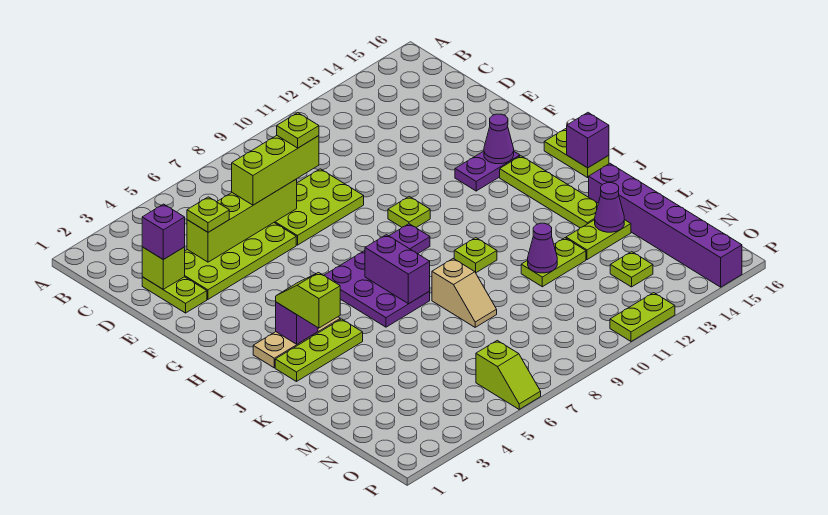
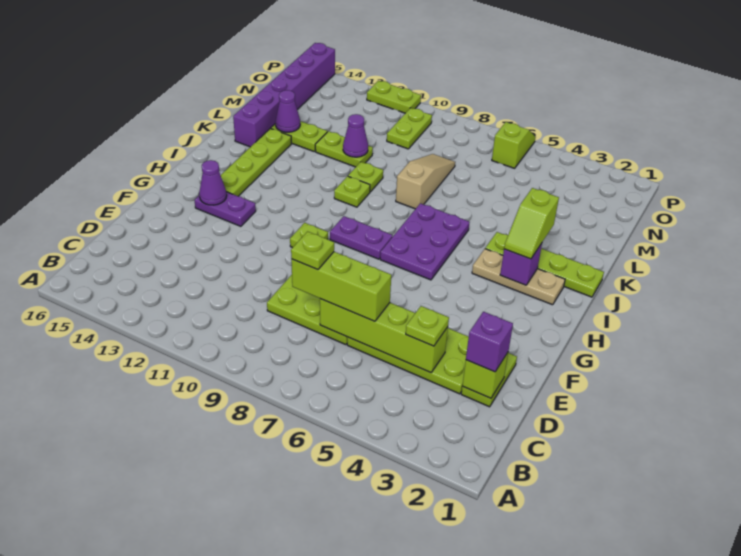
lime 1x2 plate [544,129,609,178] -> lime 1x2 plate moved to [387,108,432,149]
purple 1x2 brick [365,235,430,304] -> none
purple 1x1 brick [567,113,609,168] -> none
lime 1x3 plate [275,319,363,382] -> lime 1x4 plate [485,232,604,297]
tan 1x2 slope [432,259,497,327] -> tan 1x3 slope [396,154,455,209]
lime 1x1 plate [610,252,653,287] -> lime 1x1 plate moved to [348,162,383,192]

